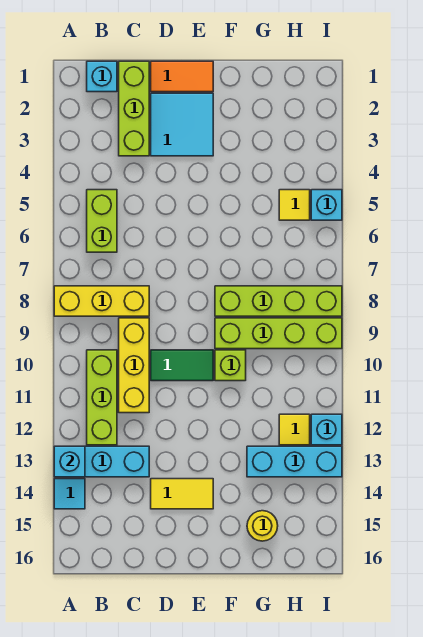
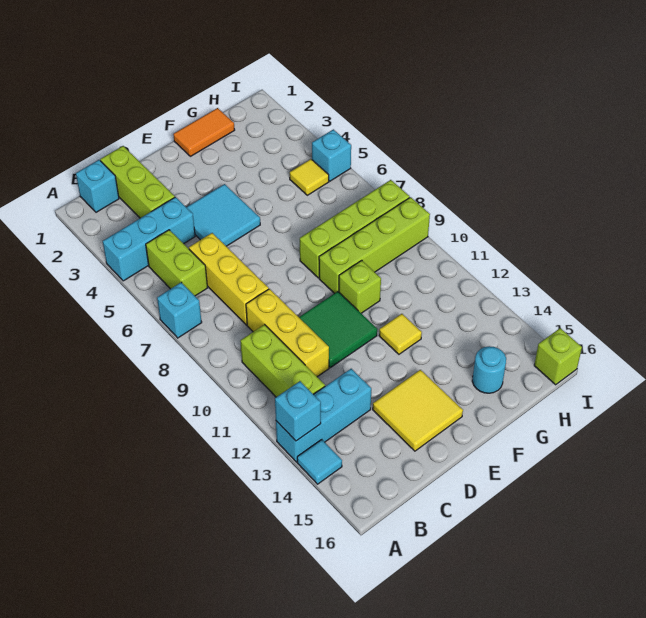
yellow 1x3 brick [54,286,149,316] -> yellow 1x3 brick turned to [189,233,269,325]
orange 1x2 tile [151,61,213,92] -> orange 1x2 tile moved to [173,108,235,156]
cyan 2x2 tile [151,93,213,156] -> cyan 2x2 tile moved to [186,184,260,246]
green 1x2 tile [151,350,213,381] -> green 2x2 tile [299,291,377,368]
yellow 1x2 tile [151,479,213,509] -> yellow 2x2 tile [373,370,463,451]
cyan 1x3 brick [247,446,342,477] -> cyan 1x3 brick moved to [103,197,195,281]
yellow 1x1 round brick [247,511,278,541] -> cyan 1x1 round brick [472,346,506,393]
yellow 1x1 tile [279,414,310,445] -> yellow 1x1 tile moved to [379,314,422,354]
cyan 1x1 brick [311,414,342,445] -> cyan 1x1 brick moved to [157,282,202,338]
none -> lime 1x1 brick [534,328,582,385]

